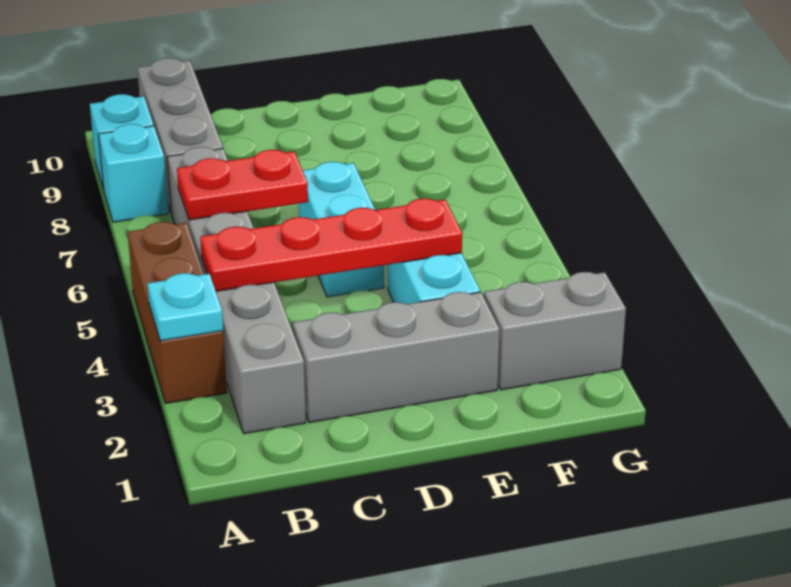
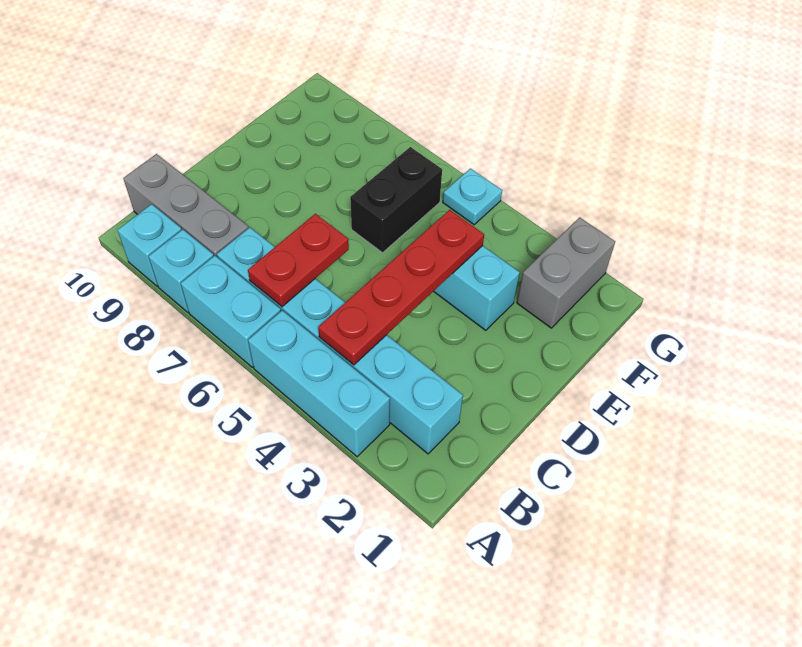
brown 1x3 brick [128,222,227,403] -> cyan 1x3 brick [248,310,390,457]
cyan 1x1 plate [147,273,223,341] -> cyan 1x1 plate moved to [443,169,502,225]
grey 1x6 brick [167,147,306,434] -> cyan 1x6 brick [217,227,463,454]
grey 1x3 brick [293,292,500,423] -> none
cyan 1x2 brick [299,162,384,297] -> cyan 1x2 brick moved to [181,256,281,367]
none -> black 1x2 brick [350,147,442,253]

